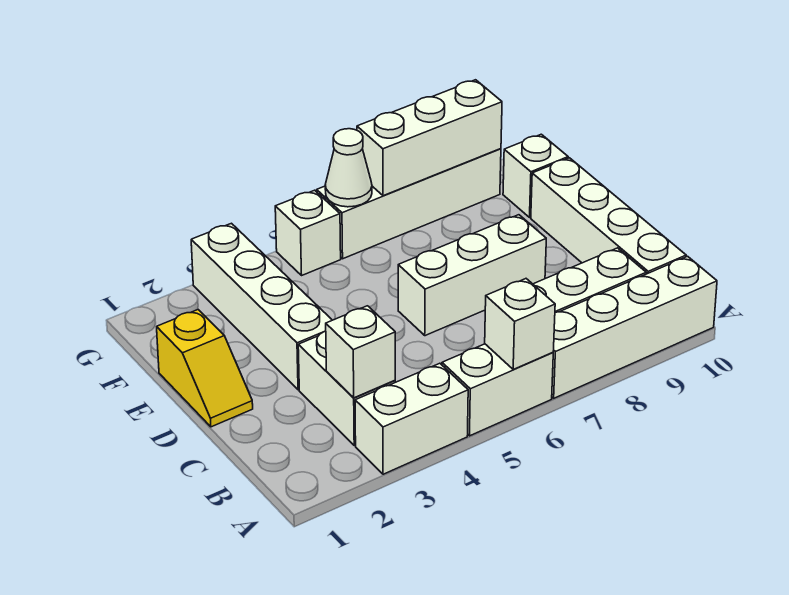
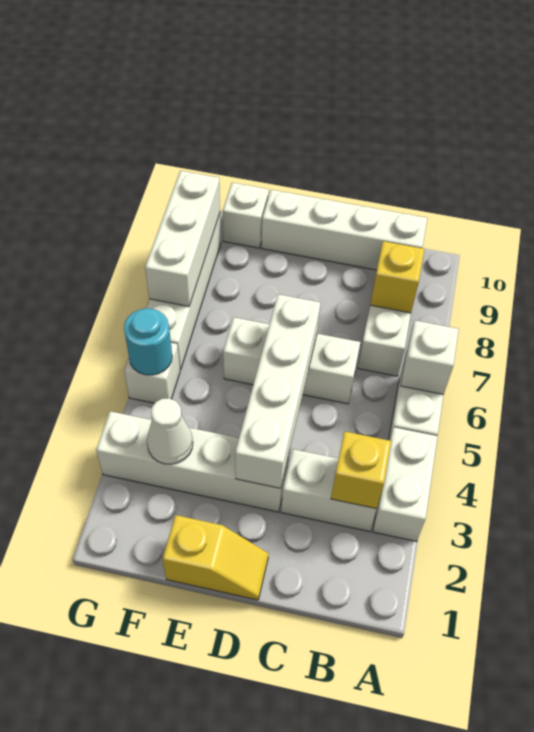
white 1x4 brick [552,256,717,398] -> white 1x4 brick moved to [235,294,320,488]
white 1x1 brick [326,306,395,398] -> yellow 1x1 brick [331,431,391,509]
none -> yellow 1x1 brick [370,241,424,313]
white 1x3 brick [398,215,546,336] -> white 1x3 brick turned to [223,317,360,404]
none -> cyan 1x1 round brick [124,308,172,375]
white 1x1 cone [325,129,372,207] -> white 1x1 cone moved to [147,398,193,464]

